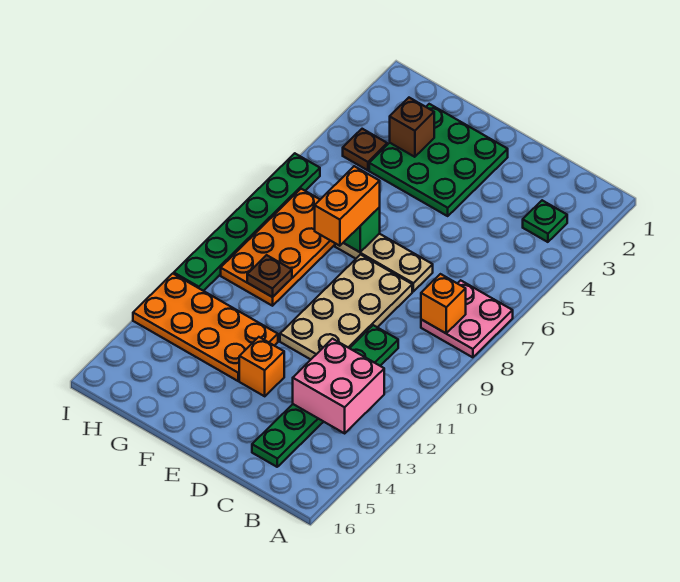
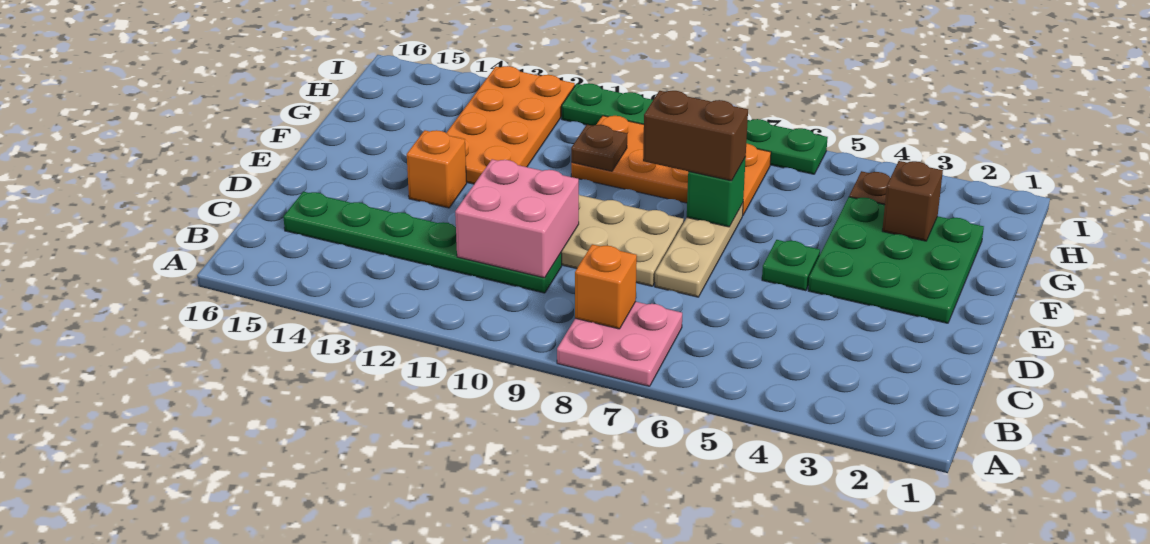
green 1x1 plate [523,200,567,242] -> green 1x1 plate moved to [762,240,820,291]
pink 2x2 brick [293,339,384,433] -> pink 2x2 brick moved to [455,159,579,278]
orange 1x2 brick [315,166,380,246] -> brown 1x2 brick [643,91,748,181]

